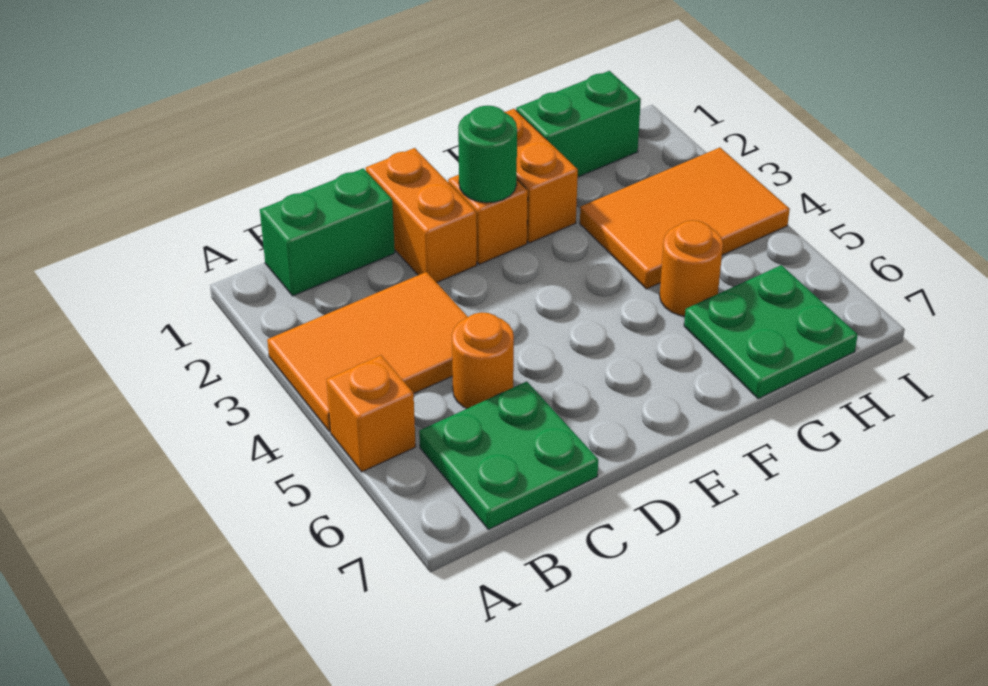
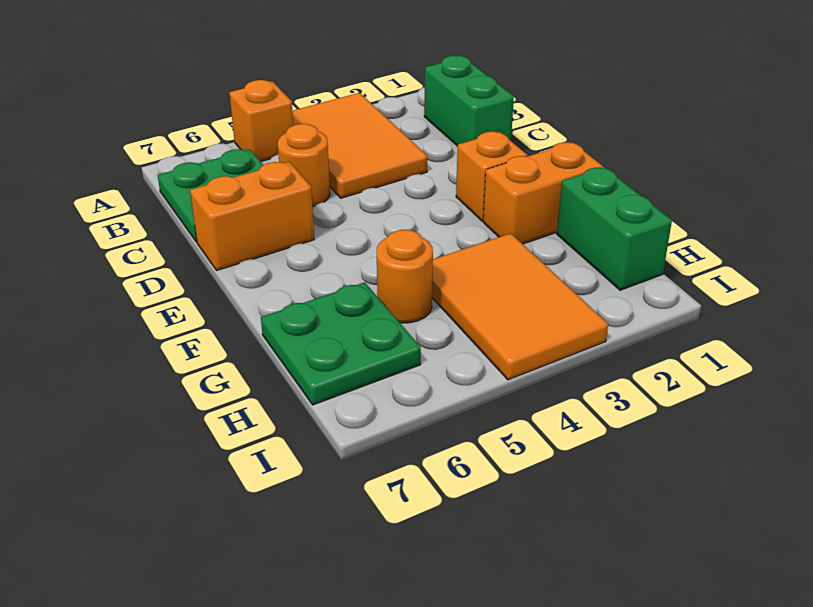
orange 1x2 brick [366,148,477,283] -> orange 1x2 brick moved to [190,162,314,270]
green 1x1 round brick [458,106,517,203] -> none

